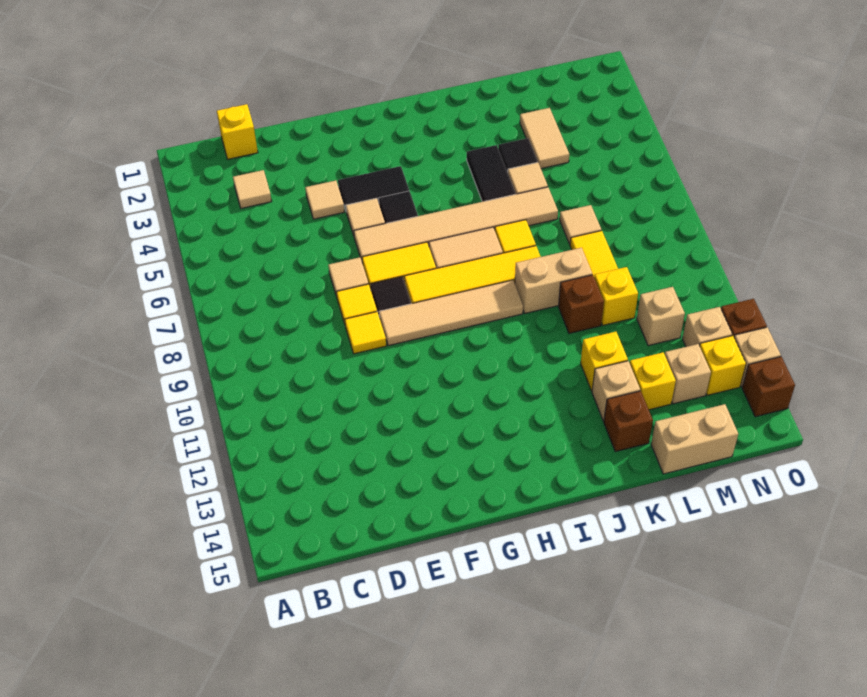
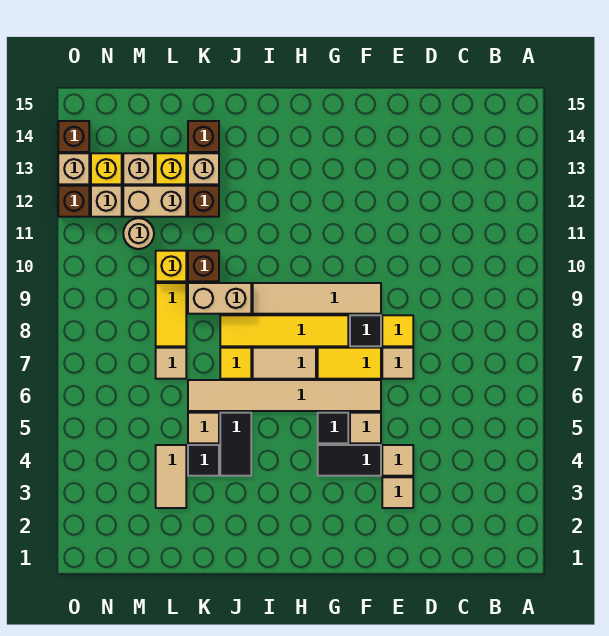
yellow 1x1 brick [217,104,258,159] -> none
tan 1x1 tile [233,170,272,208] -> tan 1x1 tile moved to [382,477,413,508]
yellow 1x1 tile [345,312,386,354] -> none
yellow 1x1 brick [581,332,628,391] -> brown 1x1 brick [188,186,219,217]
tan 1x2 brick [651,404,738,474] -> tan 1x2 brick moved to [123,186,186,217]
tan 1x1 brick [637,287,685,346] -> tan 1x1 round brick [123,218,154,249]

